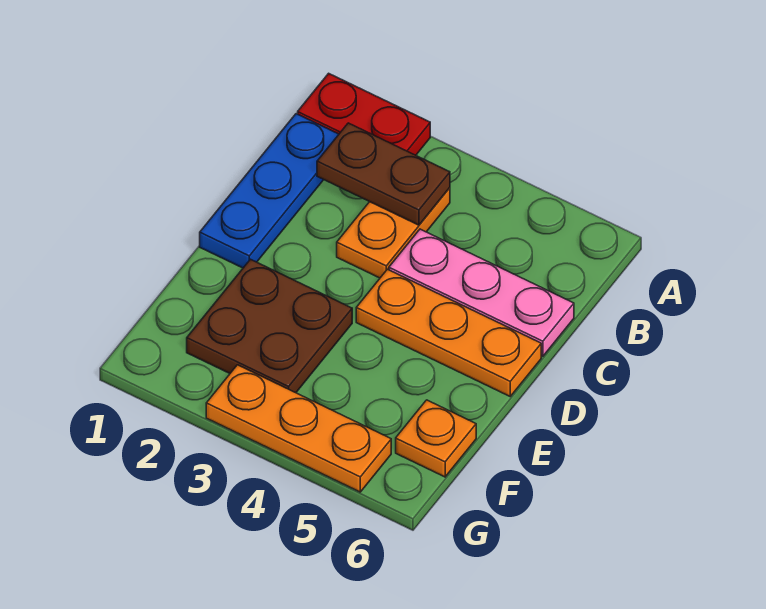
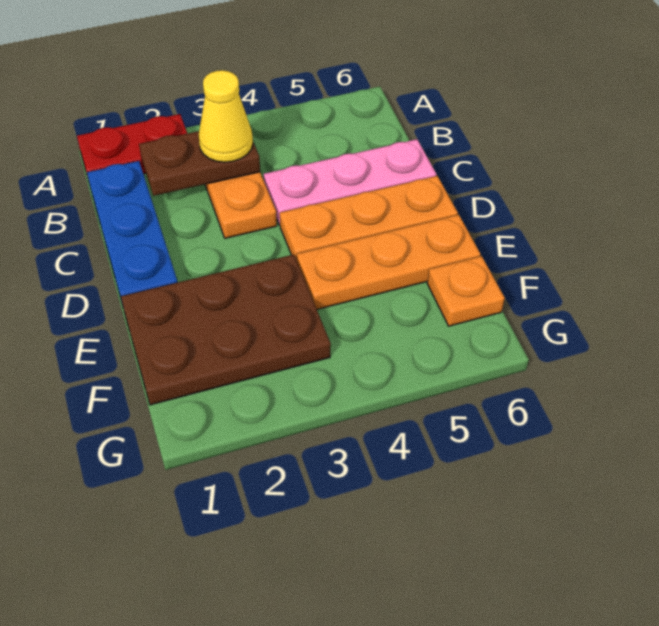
none -> yellow 1x1 cone [199,70,253,162]
brown 2x2 plate [187,259,352,393] -> brown 2x3 plate [121,255,331,405]
orange 1x3 plate [206,365,391,492] -> orange 1x3 plate moved to [297,215,480,309]

